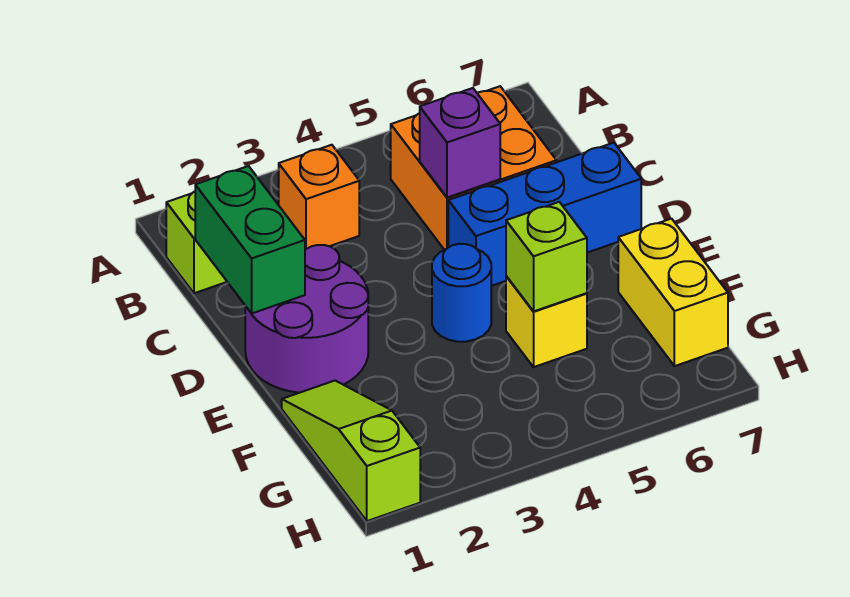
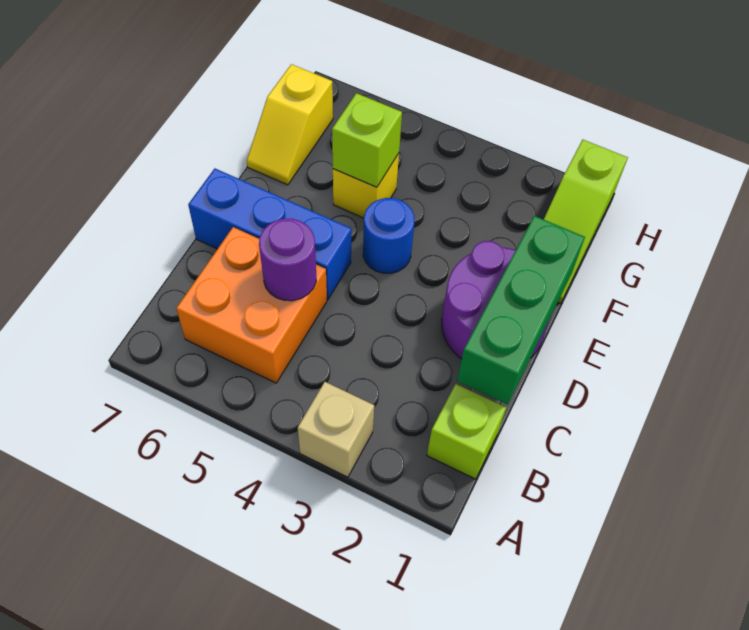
none -> tan 1x1 brick [298,382,374,477]
orange 1x1 brick [279,145,359,250] -> none
green 1x2 brick [195,166,305,314] -> green 1x3 brick [457,216,585,405]
purple 1x1 brick [420,88,500,198] -> purple 1x1 round brick [259,219,316,301]
yellow 1x2 brick [618,219,728,366] -> yellow 1x2 slope [247,64,333,185]

